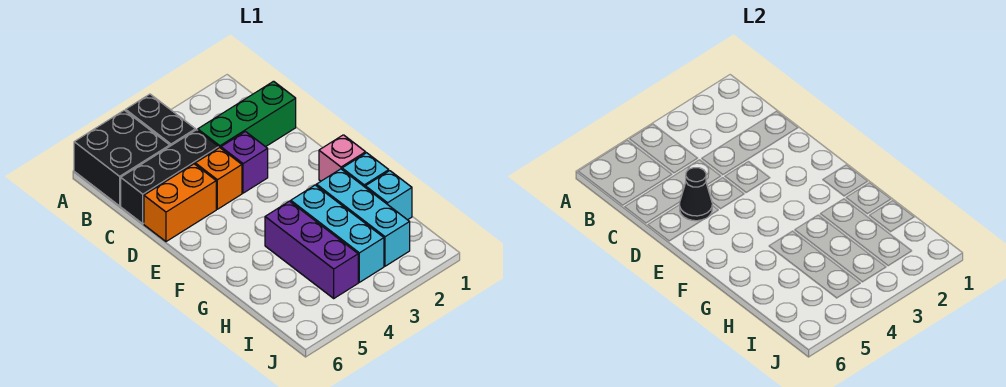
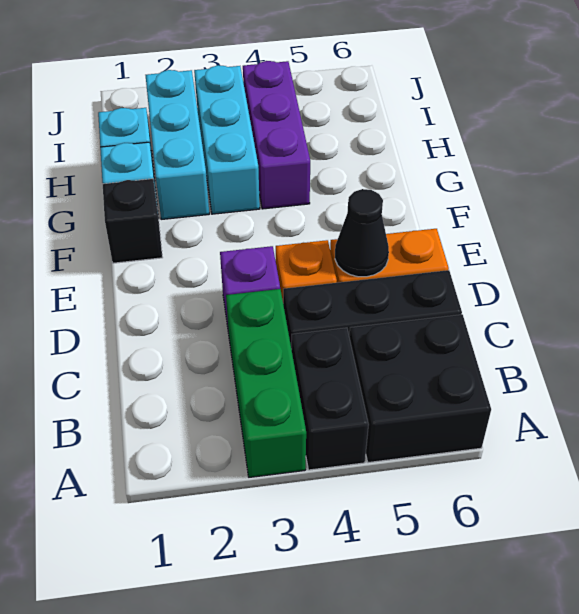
green 1x3 brick [198,81,296,148] -> green 1x3 brick turned to [226,289,306,477]
pink 1x1 brick [319,135,366,181] -> black 1x1 brick [103,179,162,263]

